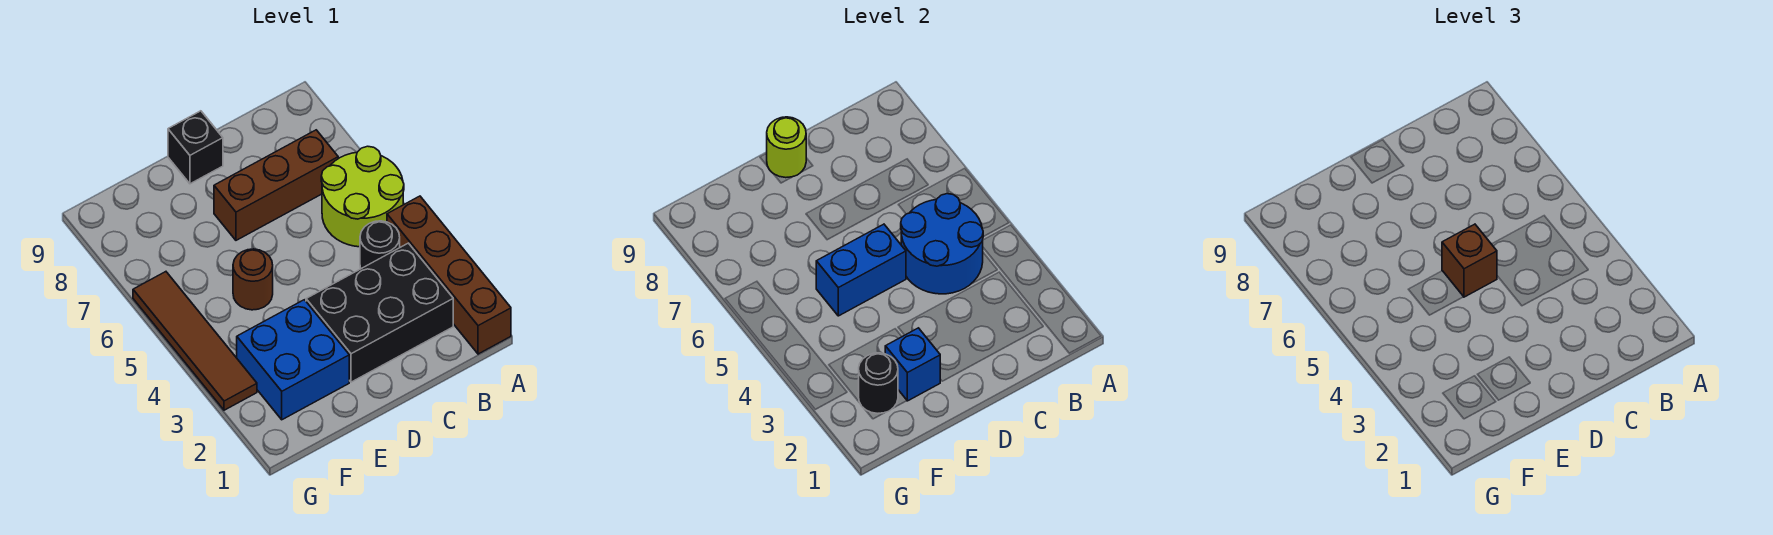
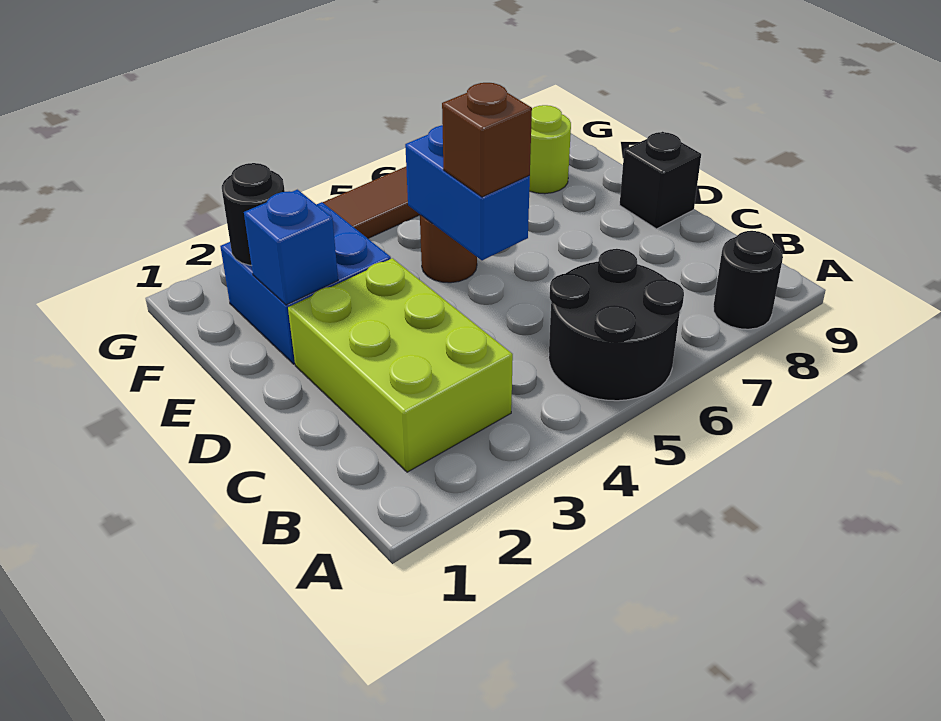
brown 1x4 brick [387,196,511,354] -> none
lime 2x2 round brick [321,146,404,247] -> black 2x2 round brick [549,249,684,401]
black 2x3 brick [306,243,453,382] -> lime 2x3 brick [288,258,513,472]
black 1x1 round brick [360,221,400,269] -> black 1x1 round brick moved to [713,231,783,329]
blue 2x2 round brick [901,194,984,294] -> none
brown 1x3 brick [214,130,338,240] -> none
lime 1x1 round brick [767,117,806,178] -> lime 1x1 round brick moved to [529,105,571,194]

